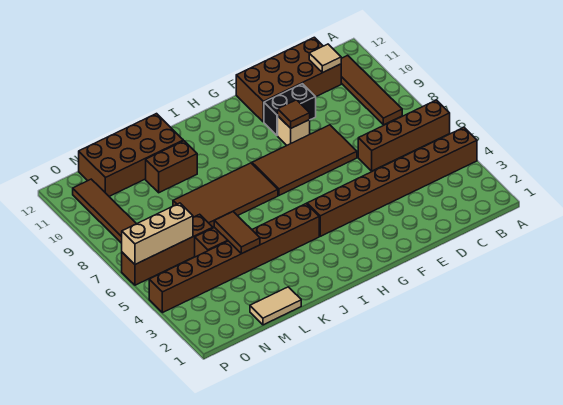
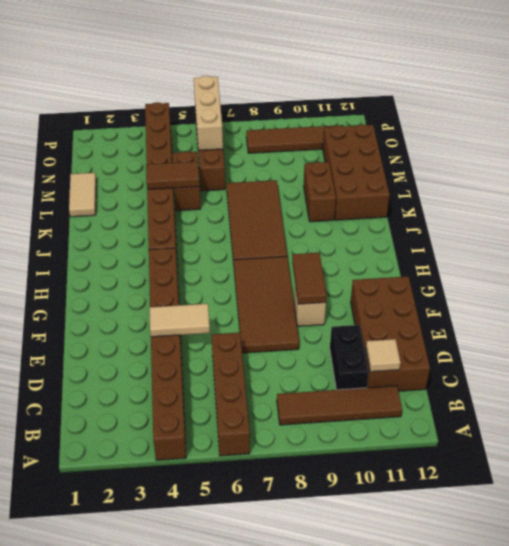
none -> tan 1x2 tile [149,304,210,337]
black 1x2 brick [264,84,316,136] -> black 1x2 brick moved to [330,325,369,390]
brown 1x1 tile [278,100,310,128] -> brown 1x2 tile [292,253,327,304]

